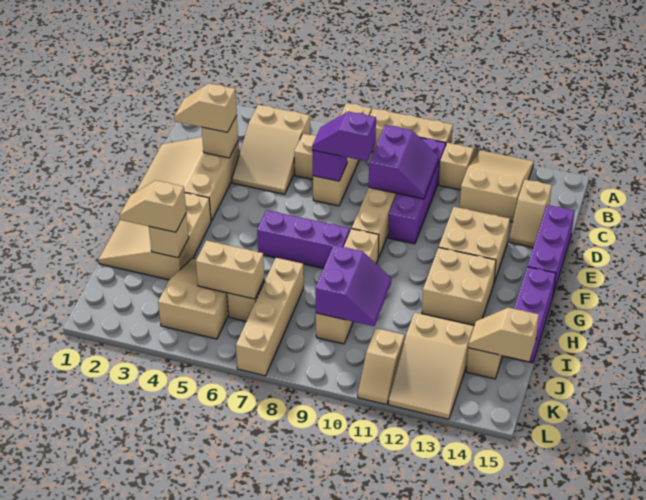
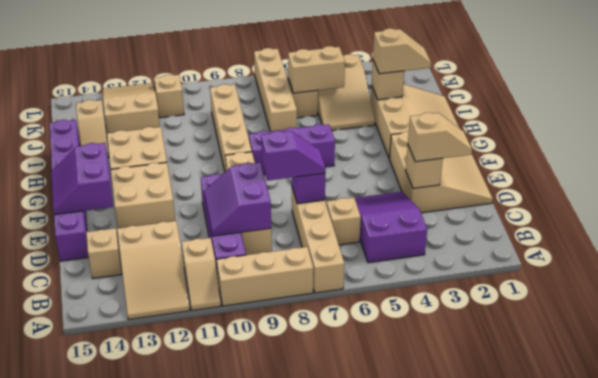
tan 2x3 slope [232,105,310,194] -> purple 2x3 slope [355,192,427,263]
purple 2x2 slope [315,245,391,326] -> purple 2x2 slope moved to [51,143,113,215]
tan 1x2 slope [468,308,539,362] -> none

